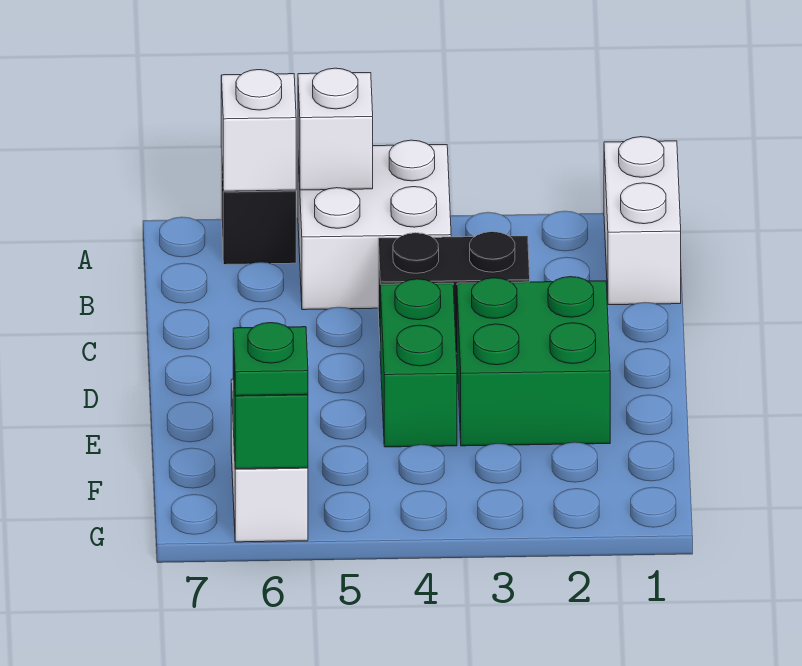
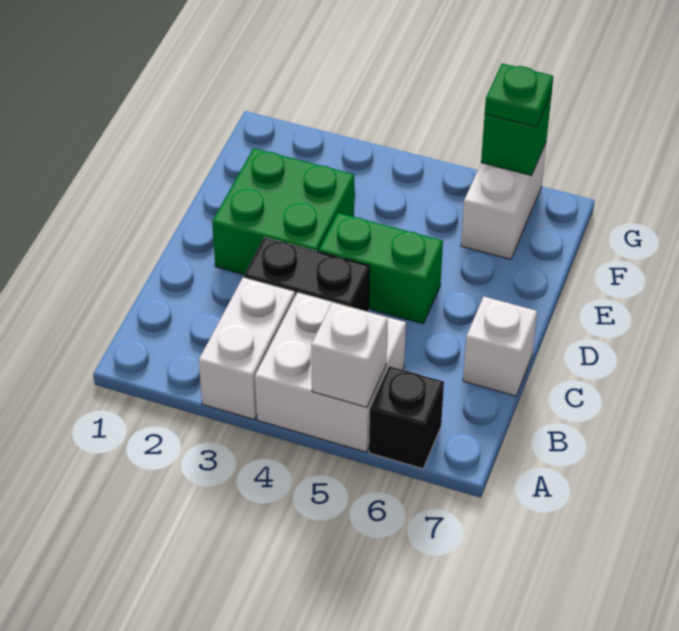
white 1x2 brick [604,137,681,305] -> white 1x2 brick moved to [199,278,295,419]
white 1x1 brick [221,70,296,191] -> white 1x1 brick moved to [463,297,537,396]
green 1x2 brick [380,279,457,447] -> green 1x2 brick turned to [319,213,443,324]

